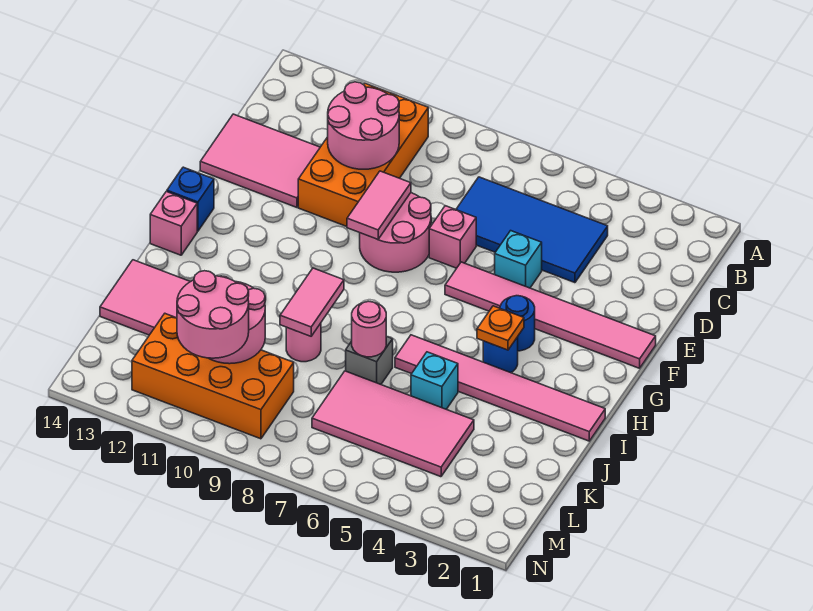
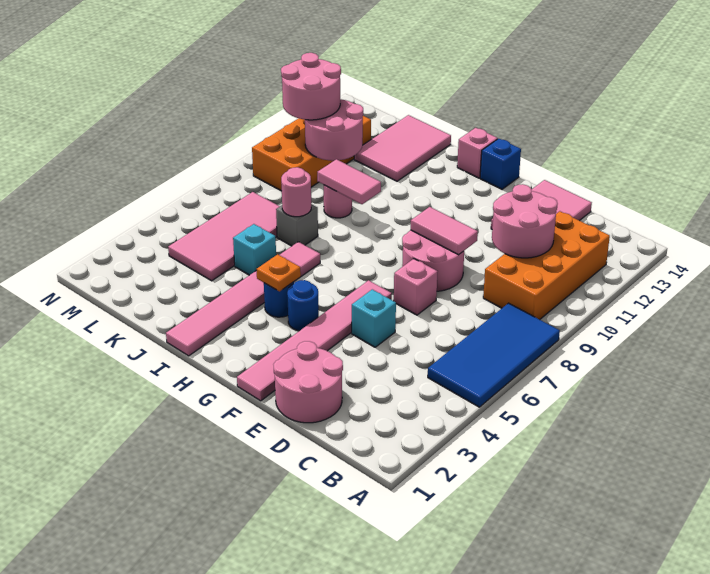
orange 2x4 brick [298,83,428,226] -> orange 2x4 brick turned to [483,211,610,320]
blue 2x4 tile [456,177,608,283] -> blue 2x4 tile moved to [428,303,560,407]
none -> pink 2x2 round brick [273,341,343,423]

